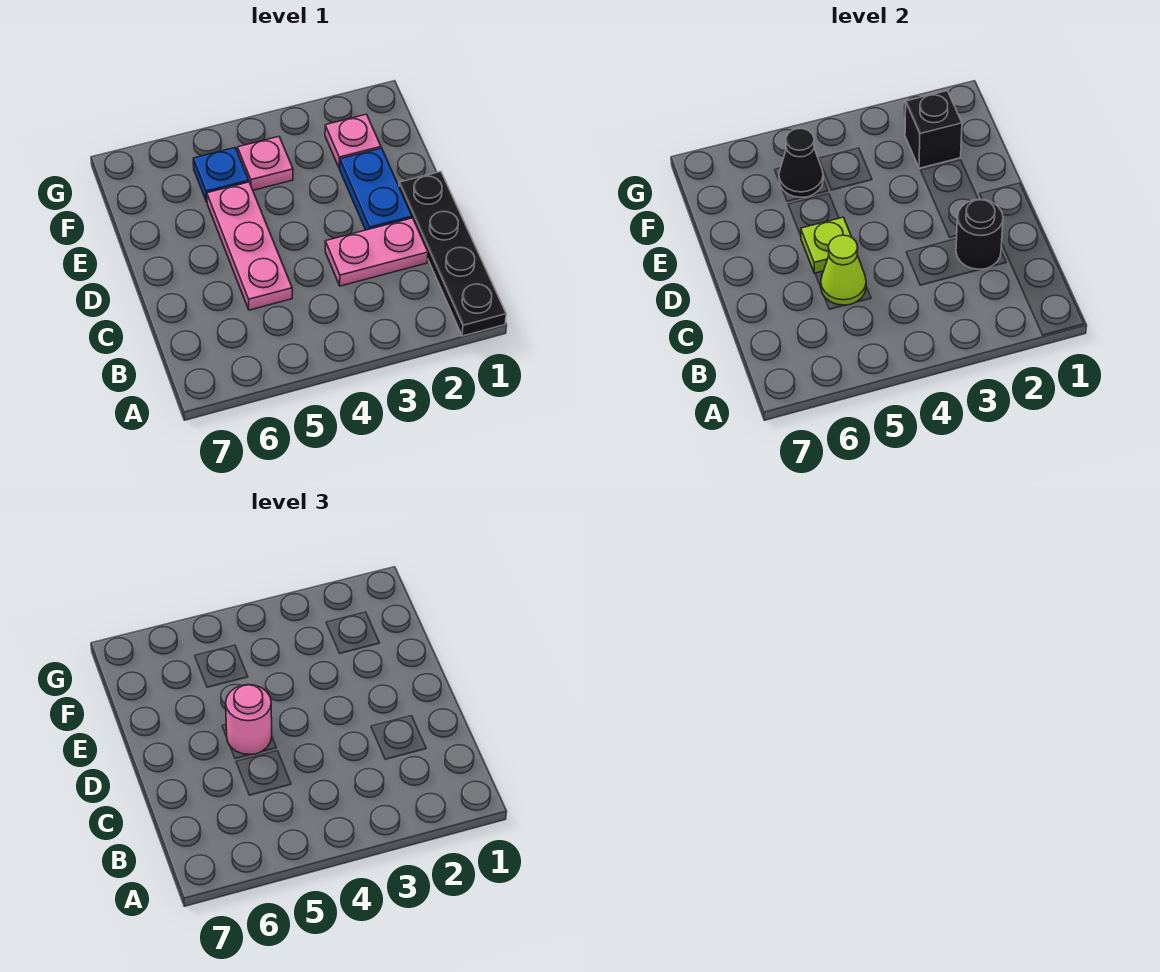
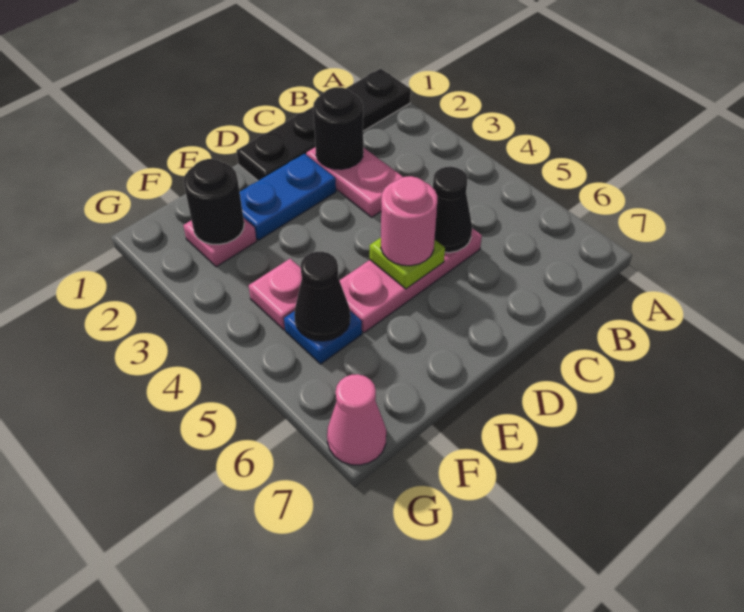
lime 1x1 cone [821,235,866,305] -> black 1x1 cone [433,167,472,253]
black 1x1 brick [905,91,962,168] -> black 1x1 round brick [183,159,244,244]
none -> pink 1x1 cone [327,374,386,465]

